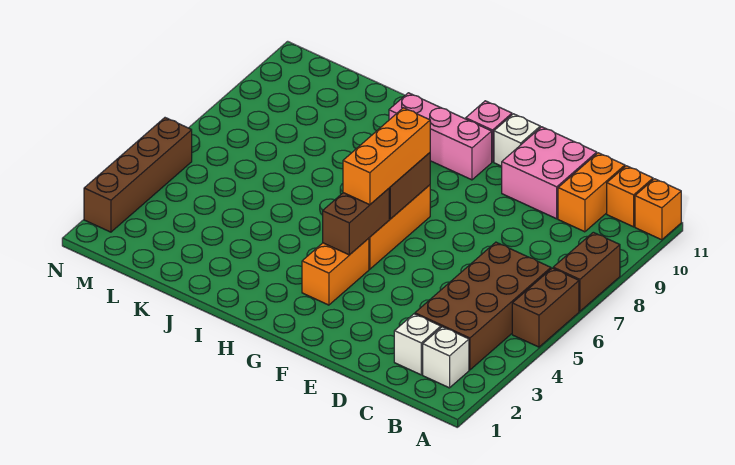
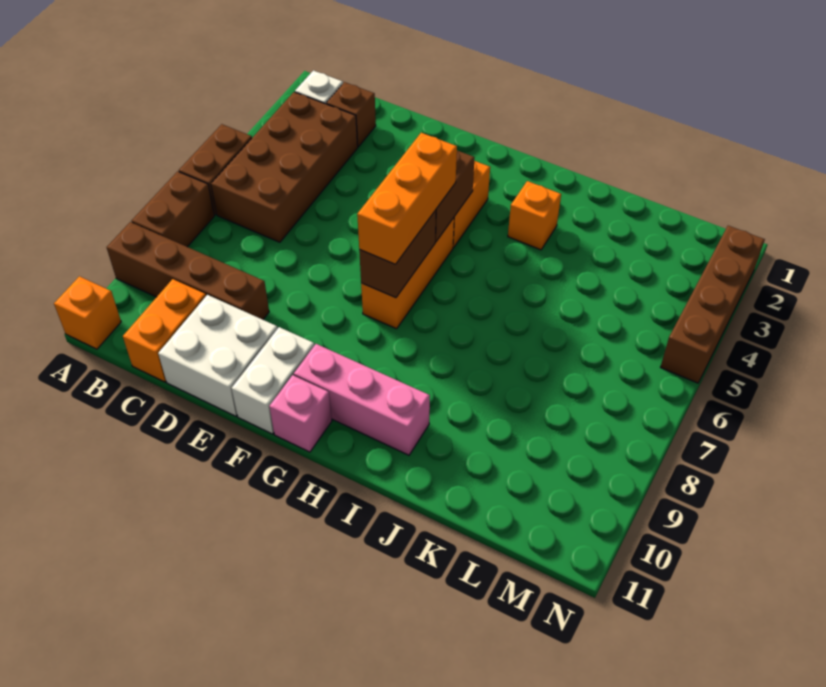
none -> brown 1x4 brick [107,222,269,320]
orange 1x1 brick [607,166,653,227] -> orange 1x1 brick moved to [508,181,561,250]
white 1x1 brick [394,314,441,375] -> brown 1x1 brick [326,82,376,147]
pink 2x2 brick [502,127,597,219] -> white 2x2 brick [158,295,278,416]
white 1x1 brick [494,114,540,166] -> white 1x2 brick [232,327,314,434]

